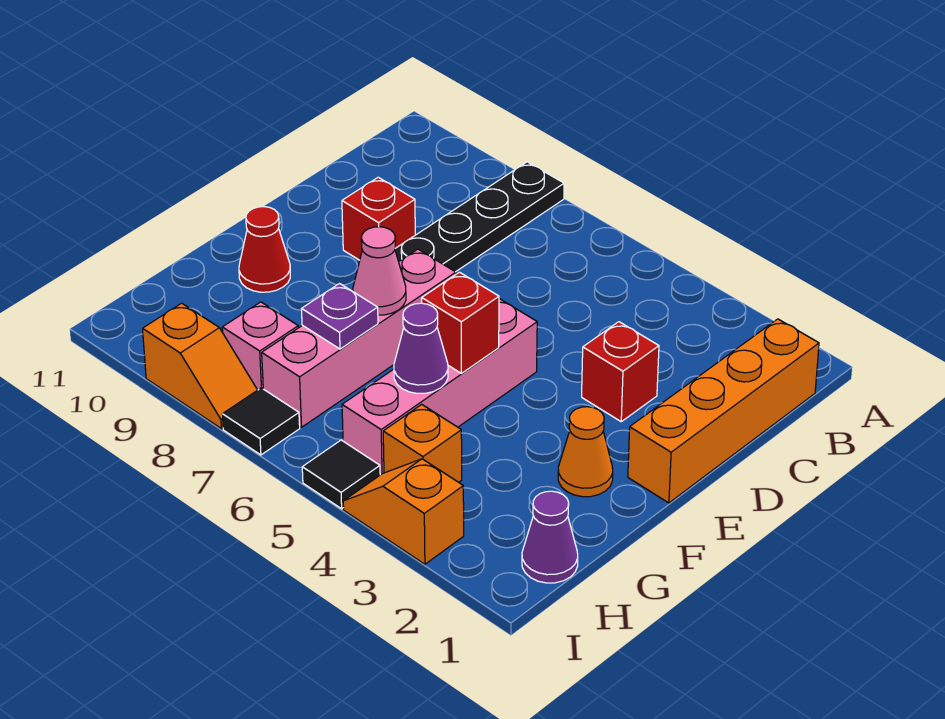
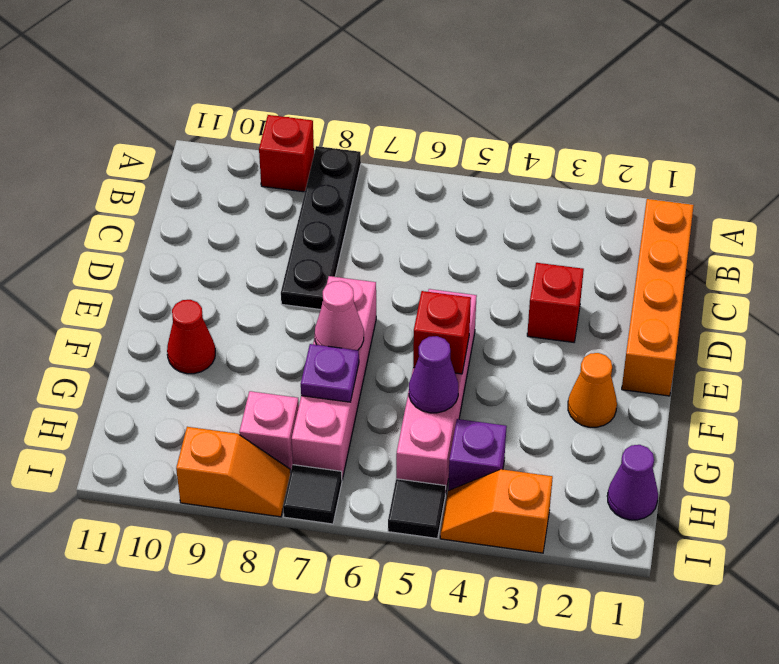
red 1x1 brick [342,177,415,260] -> red 1x1 brick moved to [259,115,314,192]
orange 1x1 brick [383,404,462,482] -> purple 1x1 brick [448,419,507,490]

